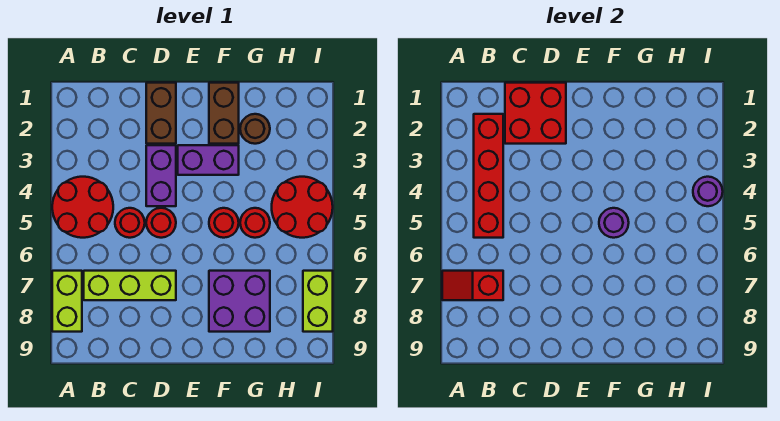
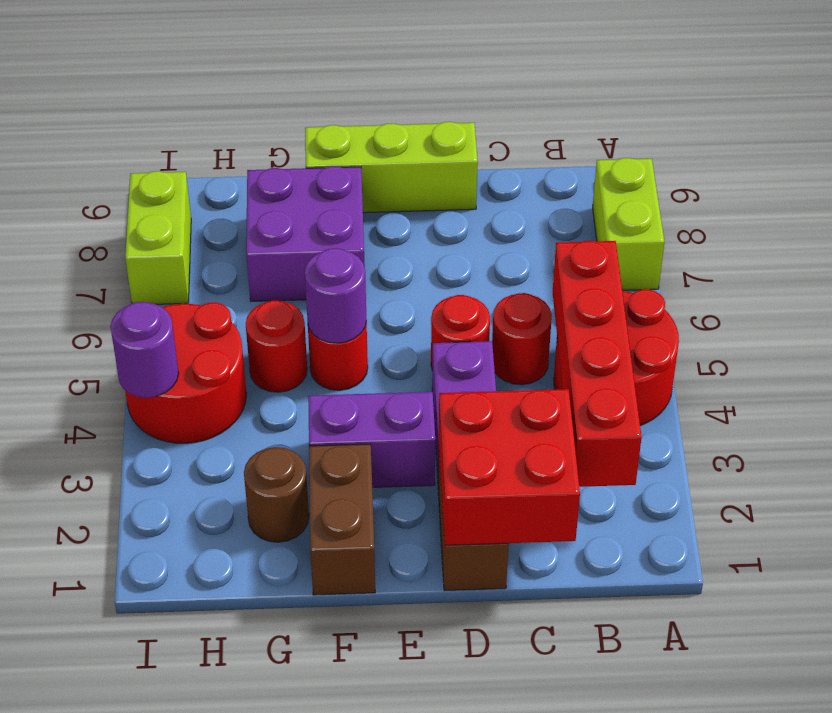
red 1x2 slope [442,271,503,300] -> none
lime 1x3 brick [84,271,176,300] -> lime 1x3 brick moved to [305,122,478,213]

